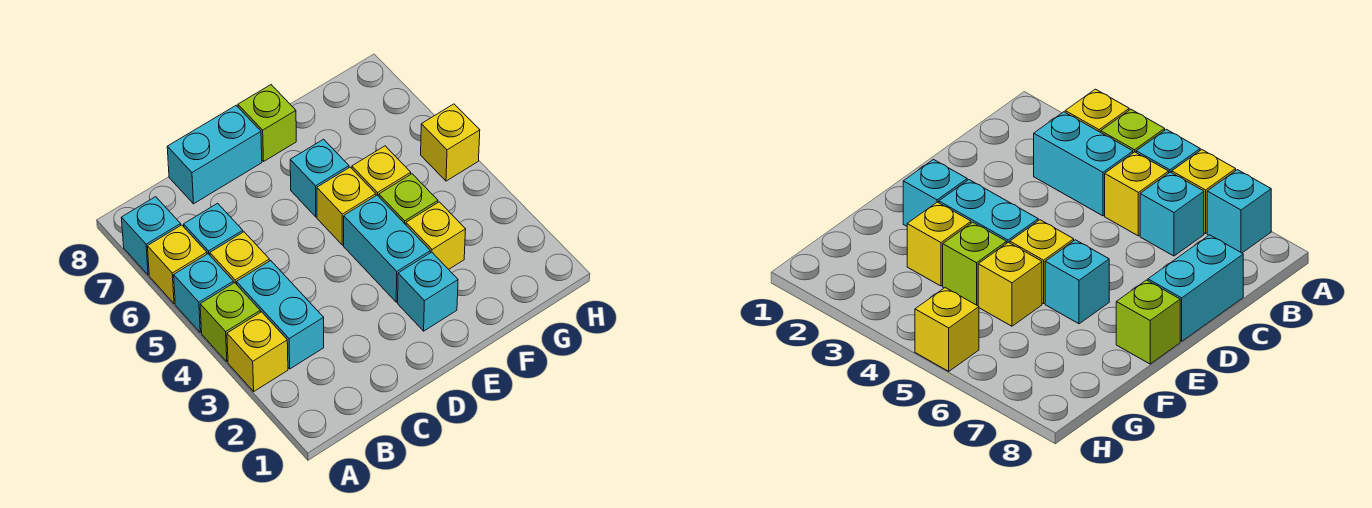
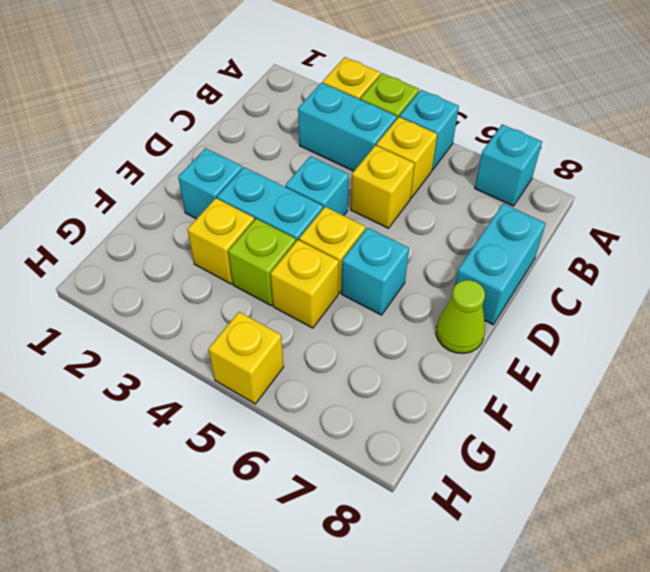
yellow 1x1 brick [147,225,207,304] -> yellow 1x1 brick moved to [351,145,414,228]
cyan 1x1 brick [184,203,243,255] -> cyan 1x1 brick moved to [285,156,349,216]
lime 1x1 brick [238,85,296,161] -> lime 1x1 cone [436,280,485,353]

